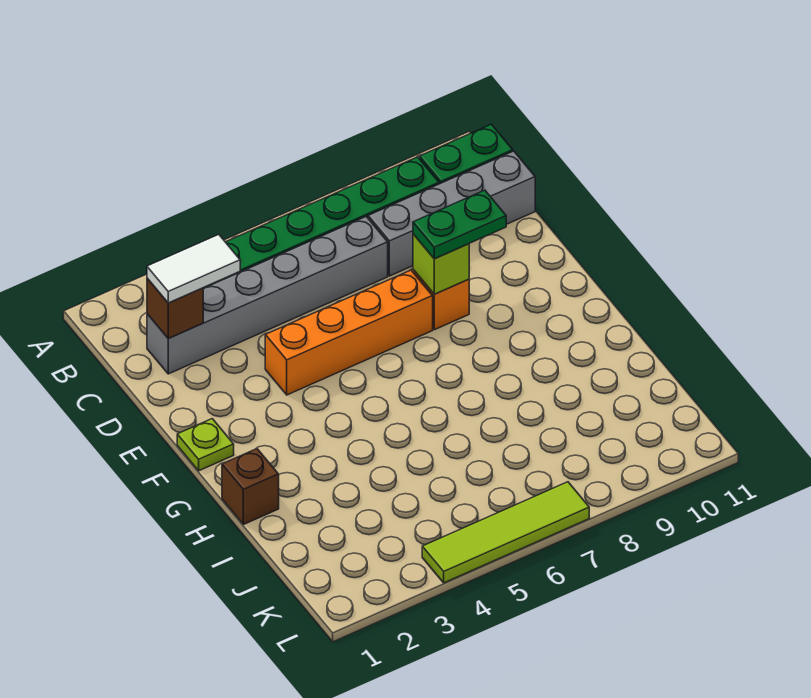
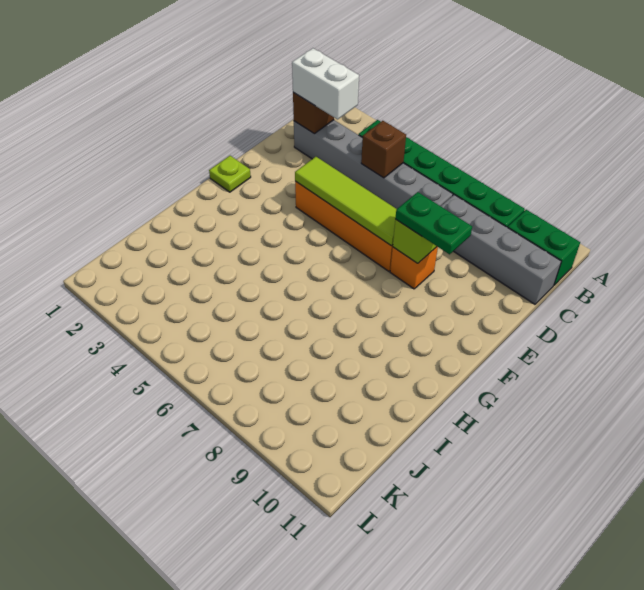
white 1x2 tile [147,234,240,303] -> white 1x2 brick [292,48,359,119]
brown 1x1 brick [222,449,279,525] -> brown 1x1 brick moved to [361,121,406,178]
lime 1x4 tile [422,482,589,583] -> lime 1x4 tile moved to [295,157,396,246]

